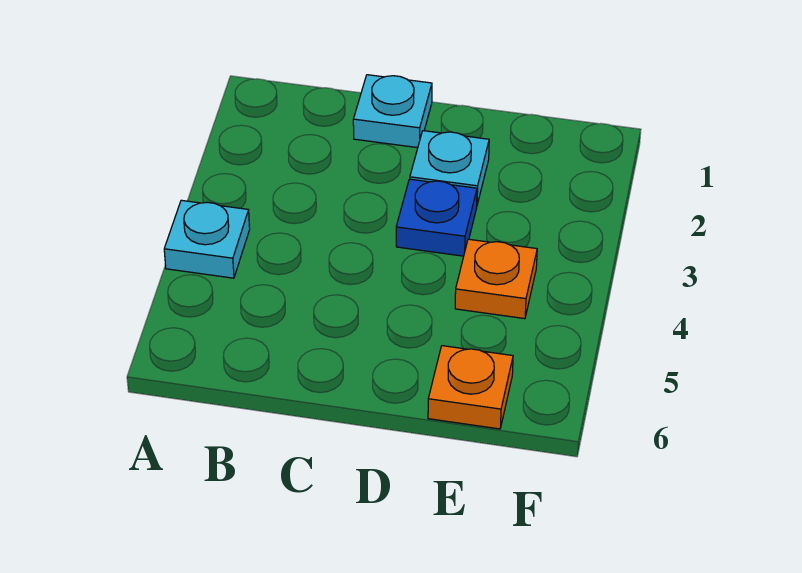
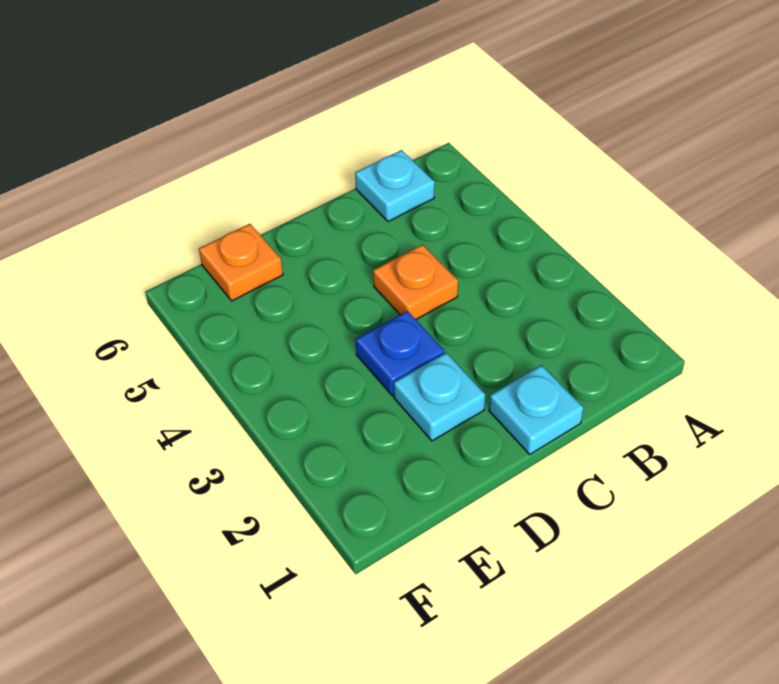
cyan 1x1 plate [164,200,250,278] -> cyan 1x1 plate moved to [355,150,435,222]
orange 1x1 plate [455,239,537,319] -> orange 1x1 plate moved to [373,244,458,319]

